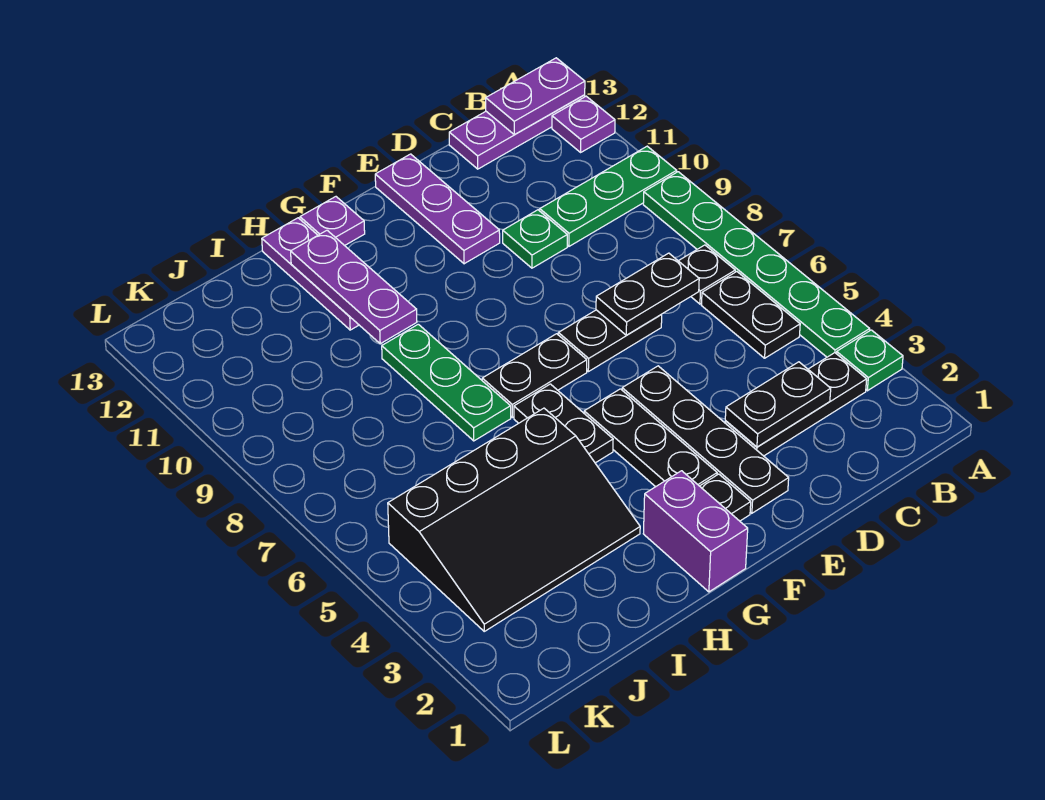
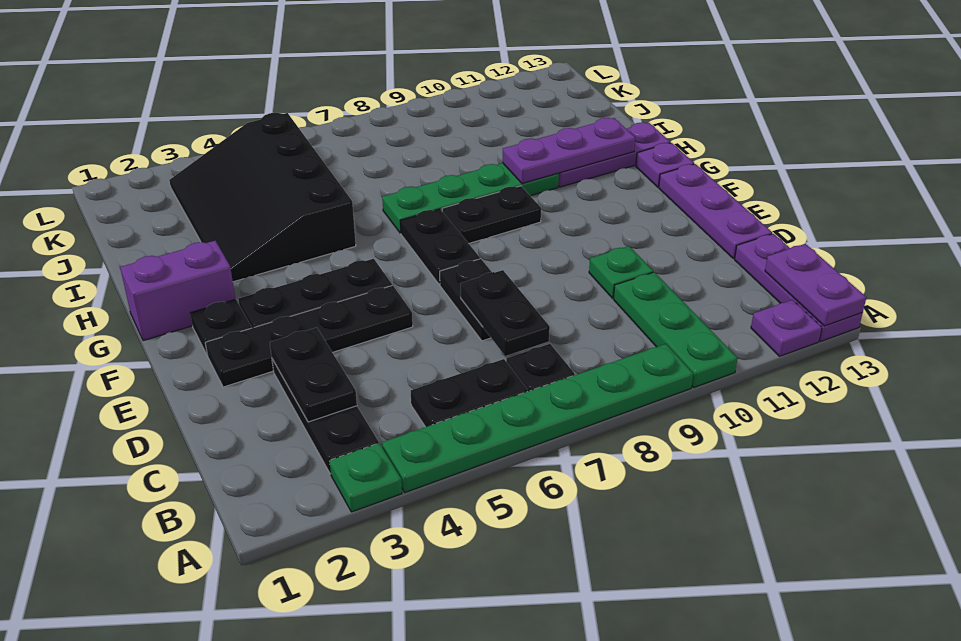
purple 1x3 plate [375,154,500,264] -> purple 1x3 plate turned to [659,164,772,259]
black 1x2 plate [514,384,613,463] -> black 1x2 plate moved to [442,186,541,243]
green 1x3 plate [382,324,511,441] -> green 1x4 plate [382,163,559,233]

